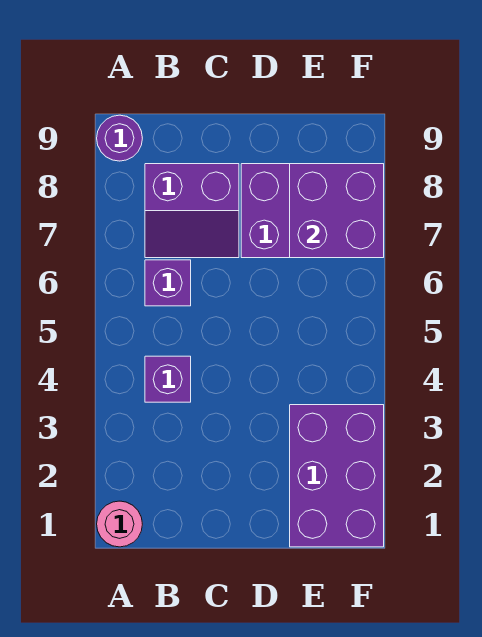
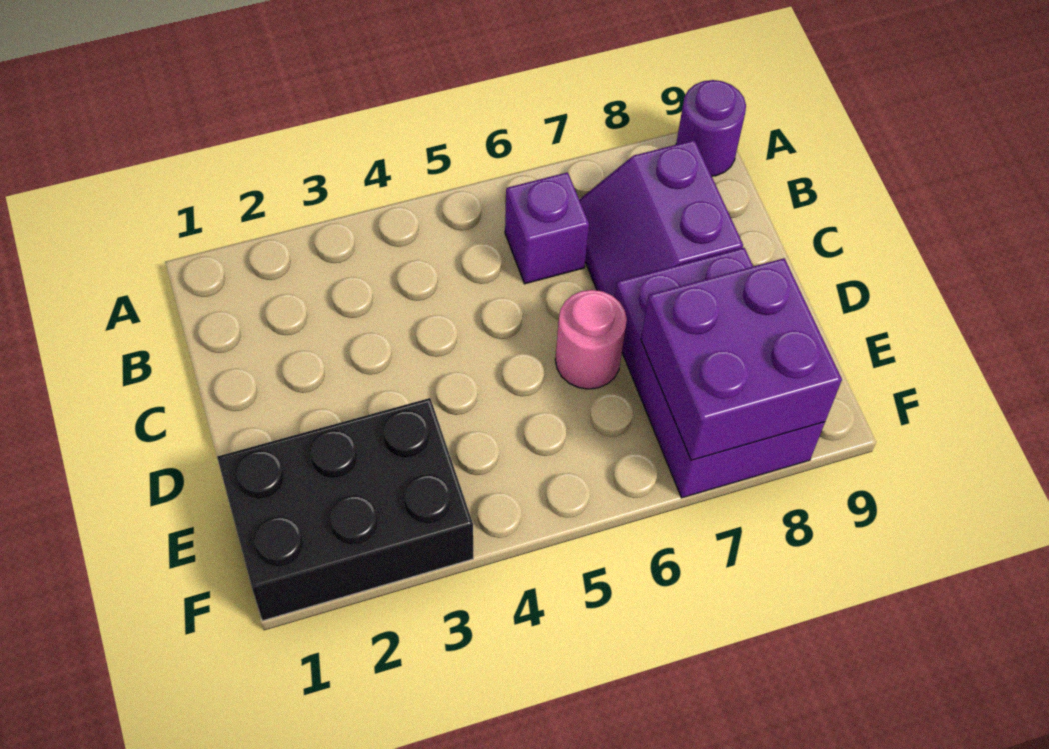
pink 1x1 round brick [97,501,142,547] -> pink 1x1 round brick moved to [555,290,627,389]
purple 1x1 brick [145,356,191,402] -> none
purple 2x3 brick [290,405,384,547] -> black 2x3 brick [217,398,473,621]

